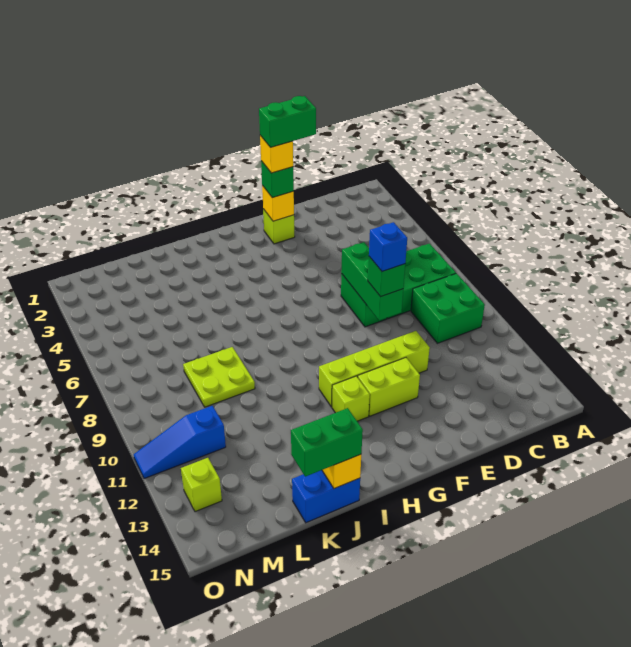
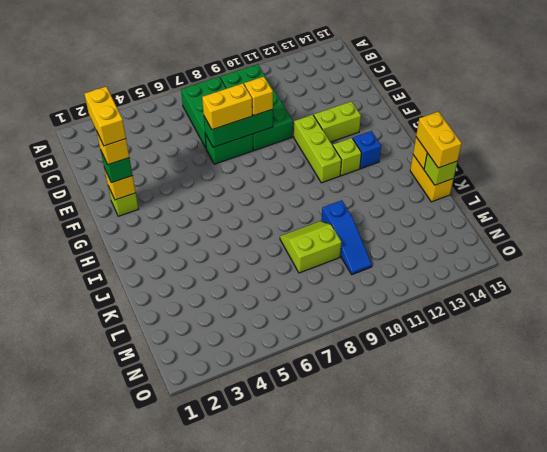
green 2x2 brick [411,273,485,343] -> green 2x4 brick [220,64,293,150]
green 1x2 brick [259,96,316,147] -> yellow 1x2 brick [85,86,126,146]
none -> yellow 1x2 brick [202,83,252,130]
green 1x1 brick [368,257,405,297] -> yellow 1x1 brick [244,77,273,116]
blue 1x1 brick [369,222,407,272] -> blue 1x1 brick moved to [353,131,381,168]
lime 1x4 brick [319,331,430,407] -> lime 1x3 brick [294,115,341,183]
lime 1x2 brick [358,358,420,416] -> lime 1x2 brick turned to [314,101,361,142]
blue 1x2 brick [292,470,360,523] -> yellow 1x2 brick [410,155,453,202]
green 1x2 brick [291,408,363,477] -> yellow 1x2 brick [416,112,462,168]
lime 2x2 plate [183,347,255,407] -> lime 2x2 slope [280,221,341,273]
blue 1x3 slope [134,406,226,479] -> blue 1x3 slope moved to [321,200,372,275]
lime 1x1 brick [181,458,222,512] -> lime 1x1 brick moved to [424,153,457,185]

